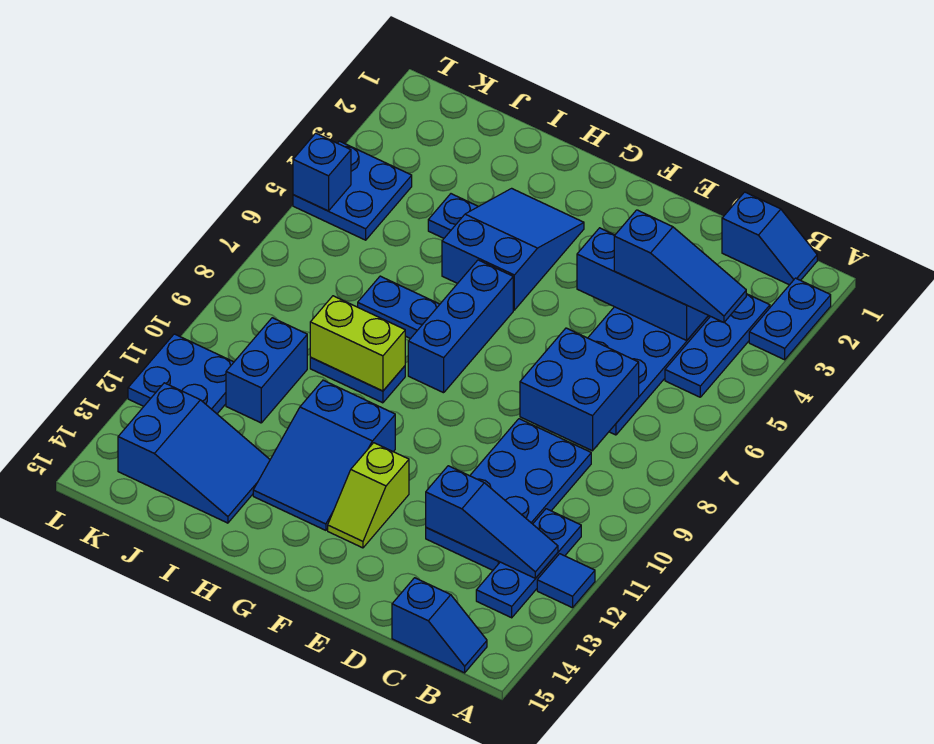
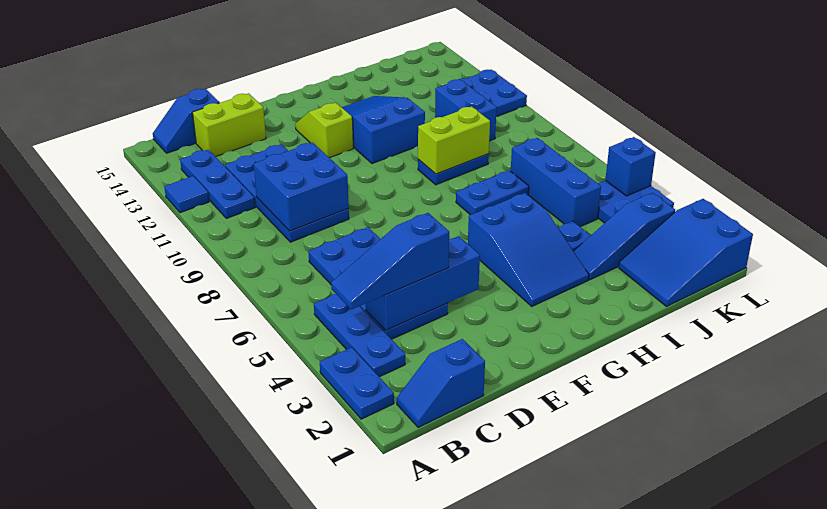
blue 1x3 slope [426,466,558,578] -> blue 1x3 slope moved to [574,193,675,280]
blue 2x2 brick [520,328,639,451] -> blue 2x2 brick moved to [254,142,349,231]
none -> lime 1x2 brick [192,93,266,157]
blue 1x3 brick [408,260,513,393] -> blue 1x3 brick moved to [511,138,601,227]
blue 2x3 slope [118,383,270,523] -> blue 2x3 slope moved to [619,199,753,307]

